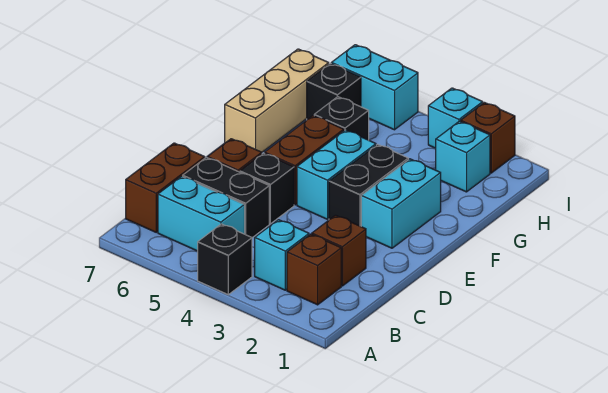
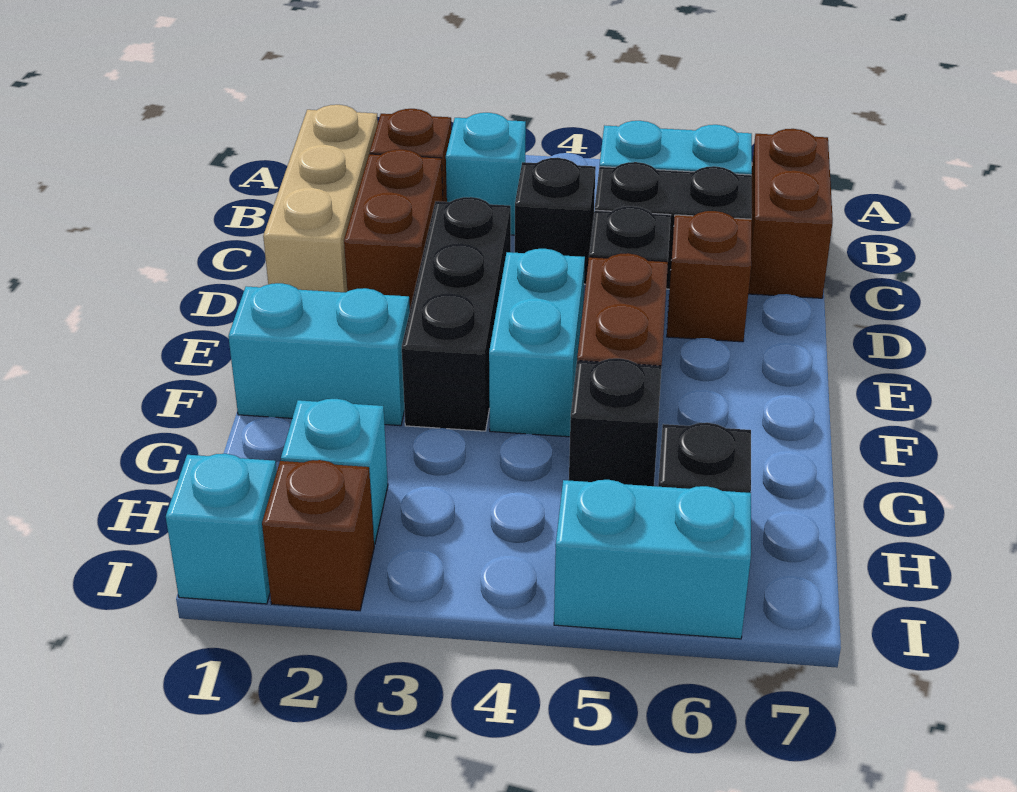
black 1x1 brick [198,224,252,295] -> black 1x1 brick moved to [515,158,596,284]
brown 1x1 brick [312,215,366,286] -> brown 1x2 brick [344,149,443,308]
cyan 1x2 brick [361,159,441,248] -> cyan 1x2 brick turned to [228,283,410,426]
black 1x2 brick [329,144,408,226] -> black 1x3 brick [402,197,511,431]
tan 1x3 brick [225,49,329,152] -> tan 1x3 brick moved to [263,105,378,293]
cyan 1x1 brick [428,88,483,148] -> cyan 1x1 brick moved to [166,454,277,604]

